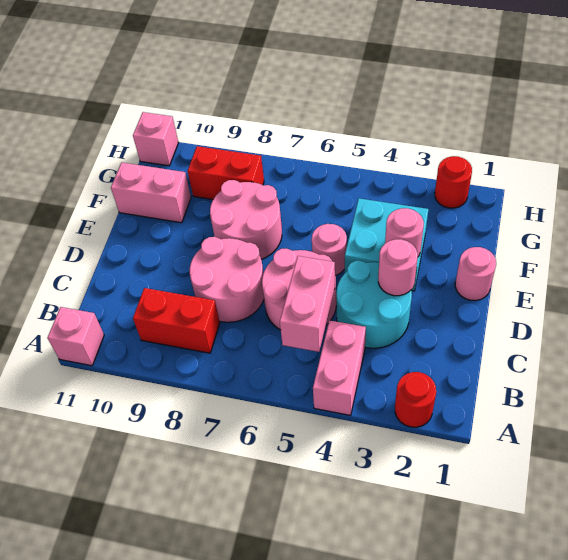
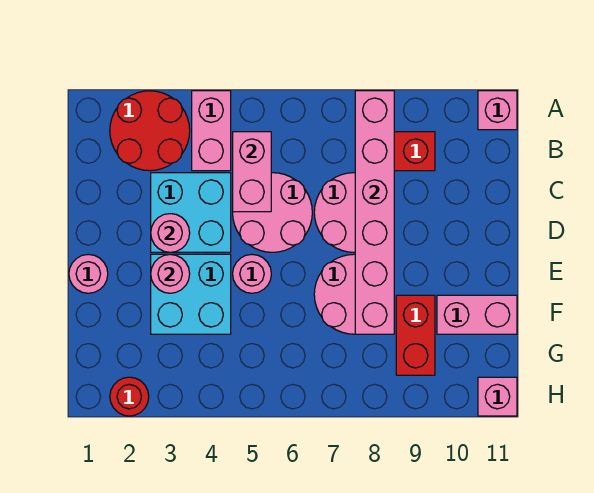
red 1x1 round brick [395,372,436,427] -> red 2x2 round brick [110,91,190,171]
none -> pink 1x6 brick [355,91,394,334]
cyan 2x2 round brick [336,261,412,348] -> cyan 2x2 brick [151,173,231,252]
red 1x2 brick [187,146,264,199] -> red 1x2 brick turned to [396,295,435,375]

